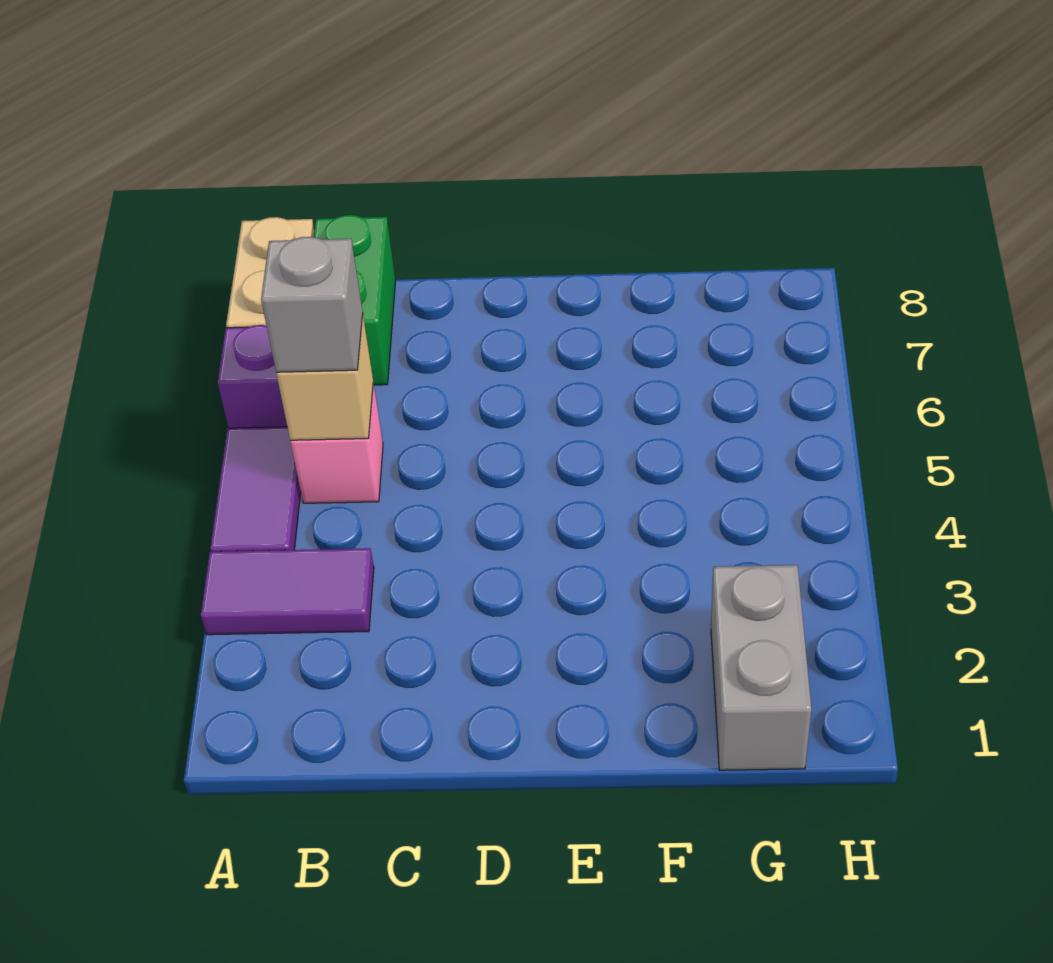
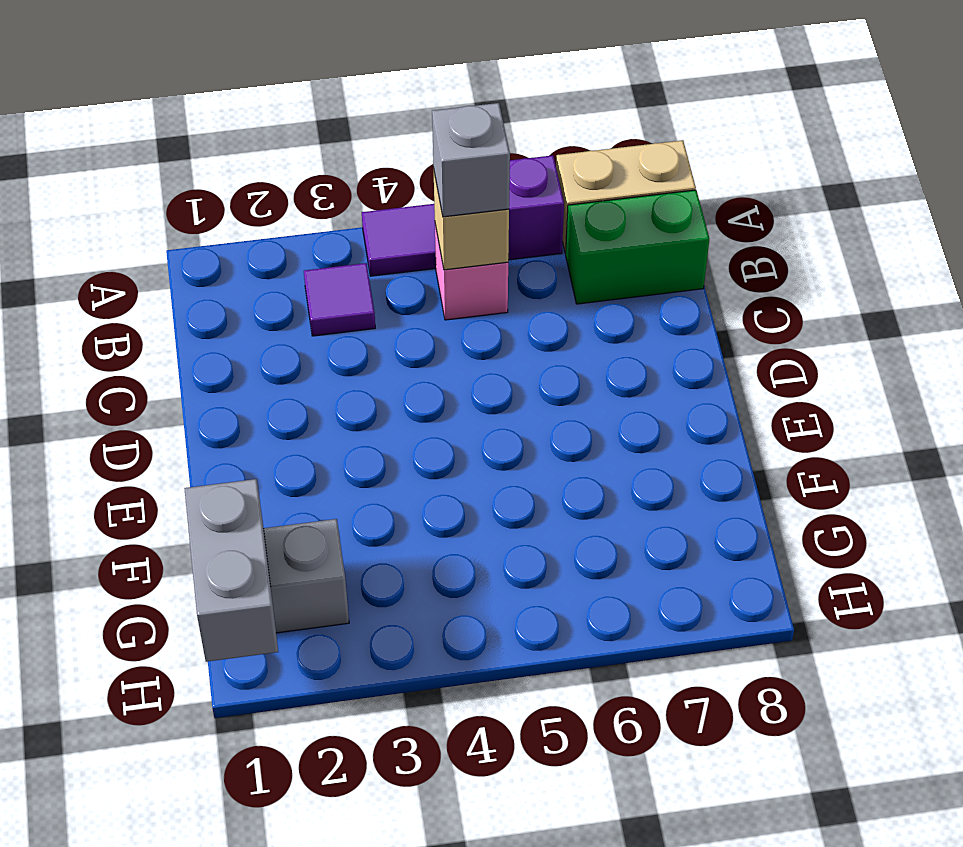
purple 1x2 tile [201,548,374,635] -> purple 1x1 tile [304,263,375,336]
none -> grey 1x2 brick [184,479,278,662]

